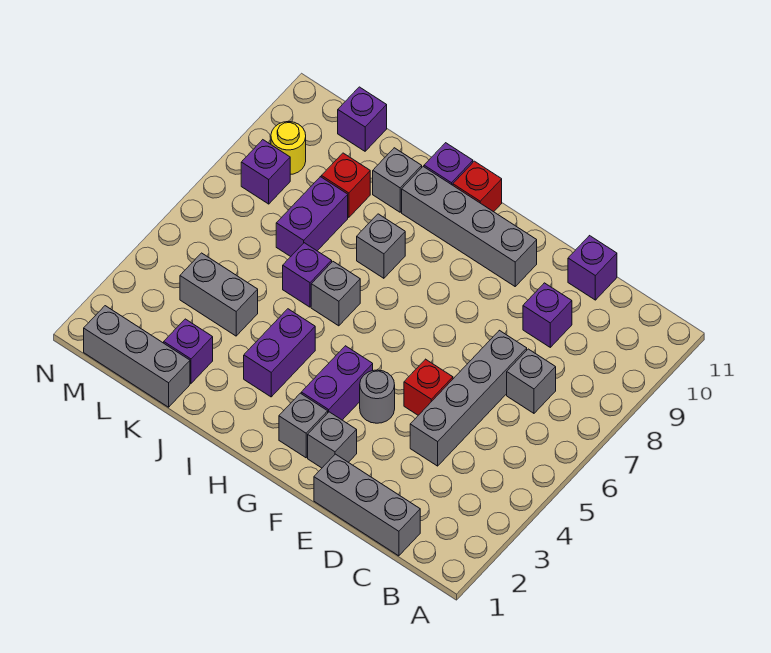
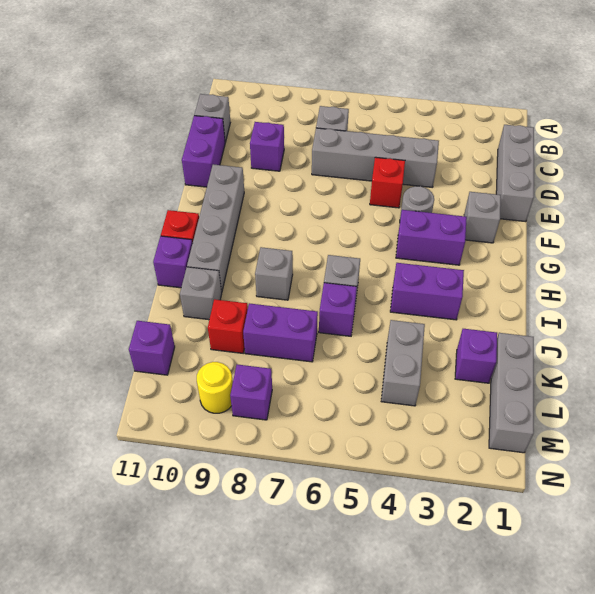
purple 1x1 brick [568,236,617,300] -> purple 1x2 brick [182,116,225,187]
grey 1x1 brick [279,393,328,458] -> grey 1x1 brick moved to [194,94,230,142]

